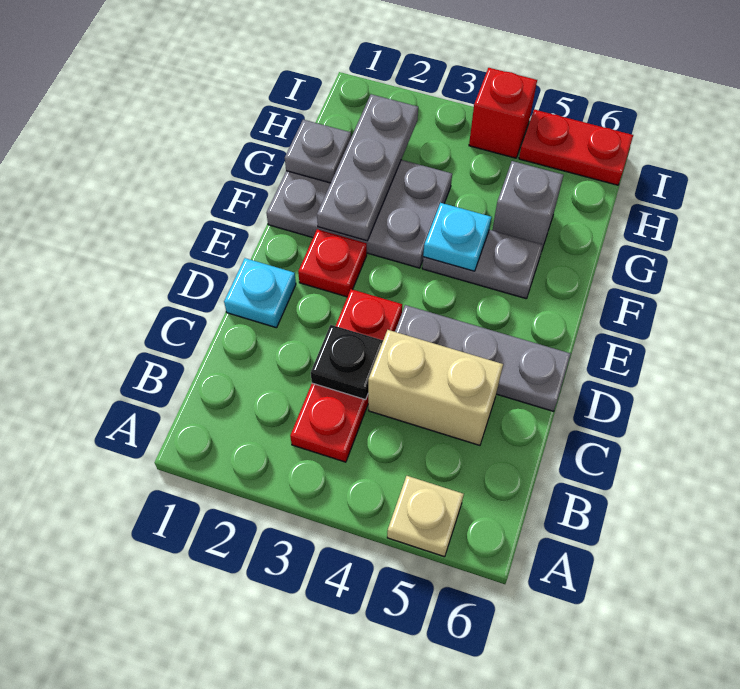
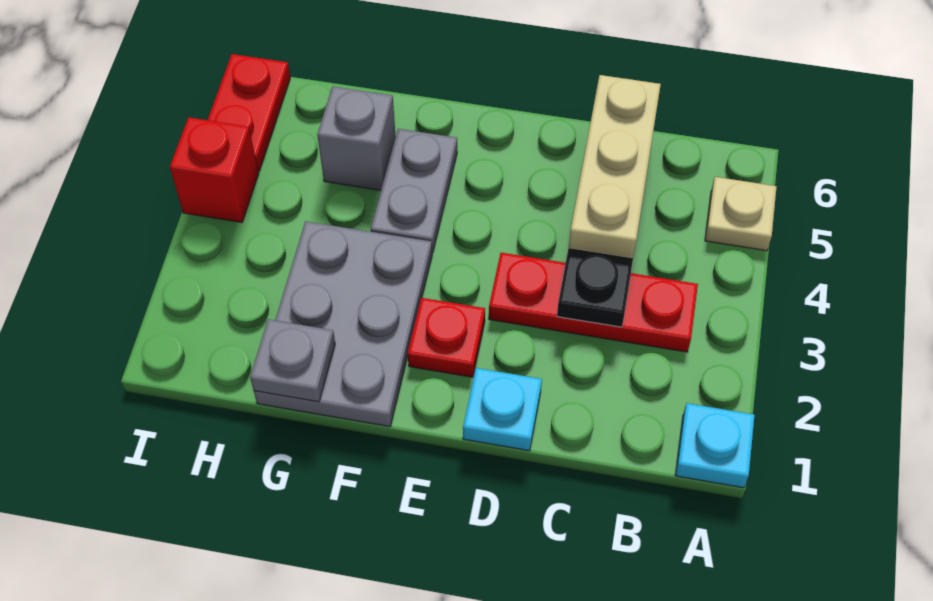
tan 1x2 brick [368,330,503,445] -> tan 1x3 brick [569,75,661,258]
grey 1x3 plate [395,305,571,411] -> none
grey 1x3 plate [317,94,418,241] -> none
cyan 1x1 plate [423,203,491,271] -> cyan 1x1 plate moved to [675,403,755,488]

